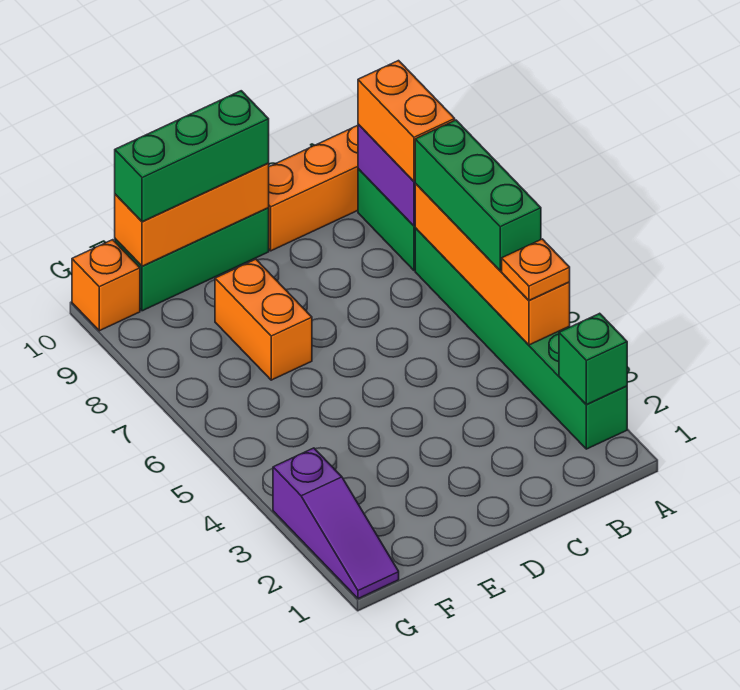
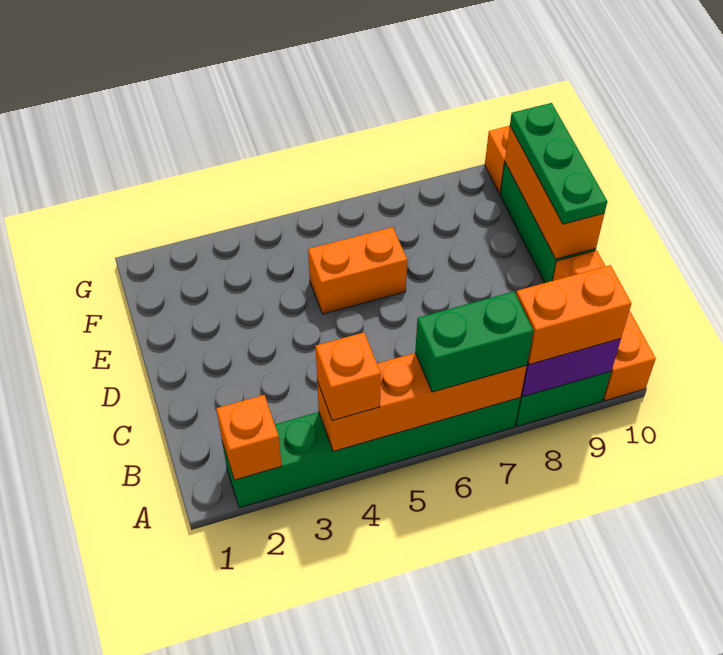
green 1x1 brick [559,313,627,405] -> orange 1x1 brick [216,395,282,480]
orange 1x1 plate [502,239,570,300] -> orange 1x1 brick [315,332,381,421]
green 1x3 brick [415,120,541,271] -> green 1x2 brick [415,292,533,392]
green 1x3 brick [115,91,269,222] -> green 1x3 plate [510,103,607,224]
orange 1x2 brick [215,259,312,380] -> orange 1x2 brick moved to [308,227,407,314]
purple 1x3 slope [273,448,399,599] -> none

